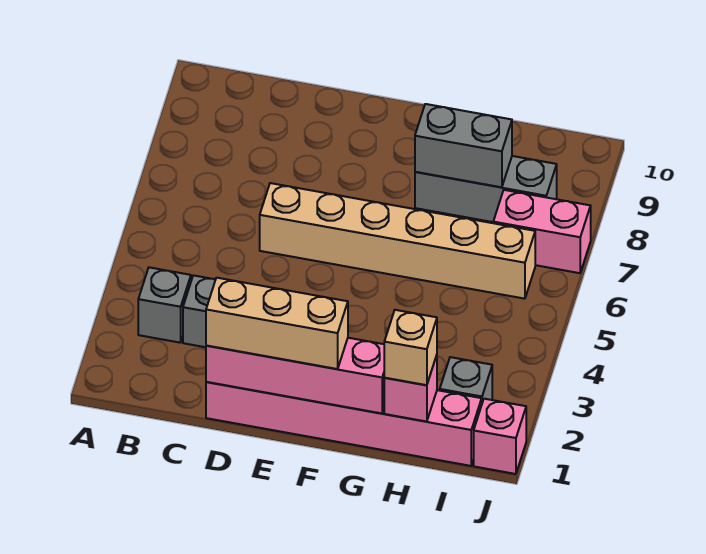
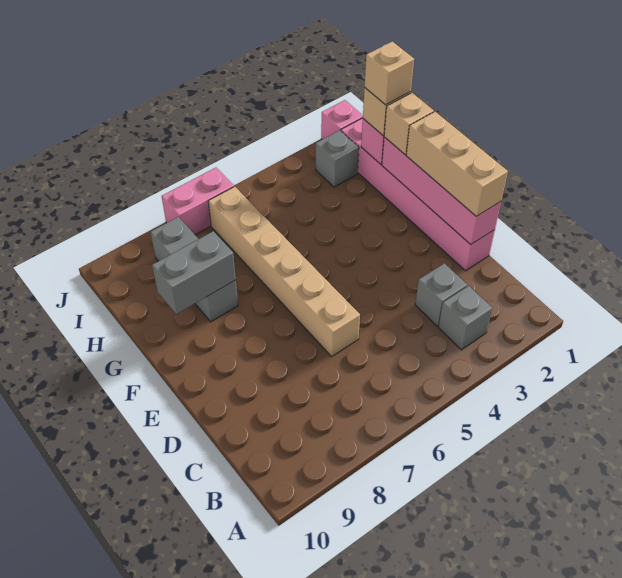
none -> tan 1x1 brick [384,93,434,155]
grey 1x2 brick [415,104,512,187] -> grey 1x2 brick turned to [152,231,236,314]
none -> tan 1x1 brick [365,42,414,105]
pink 1x2 brick [493,190,591,273] -> pink 1x2 brick turned to [162,168,234,235]

